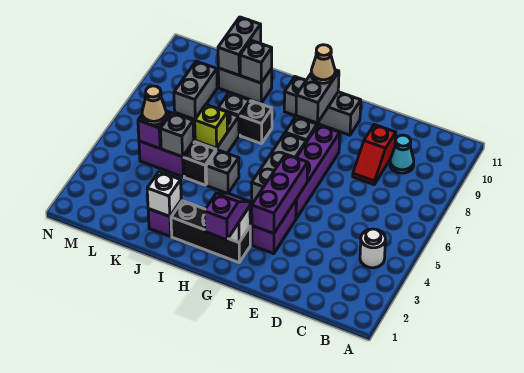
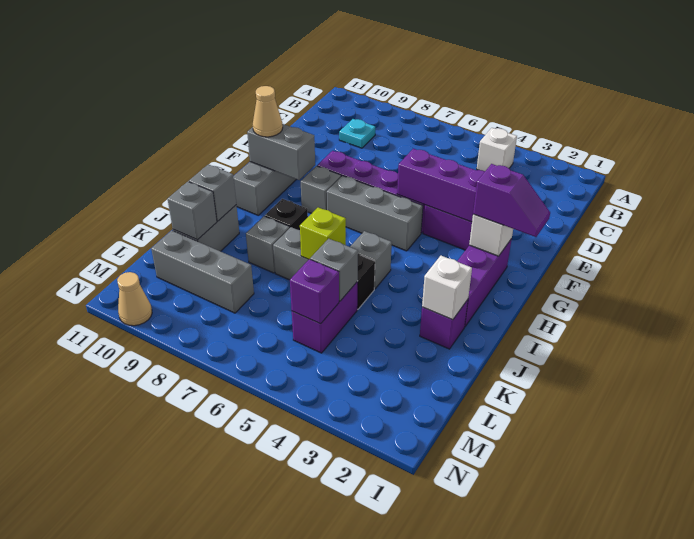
white 1x1 round brick [360,229,385,268] -> white 1x1 brick [477,128,517,171]
cyan 1x1 cone [390,135,414,173] -> cyan 1x1 plate [339,119,375,148]
red 1x2 slope [353,125,396,184] -> none
purple 1x2 slope [204,193,250,240] -> purple 1x2 slope turned to [473,164,550,237]
black 1x3 brick [171,201,250,262] -> purple 1x3 brick [457,239,512,326]
grey 1x2 brick [218,17,261,75] -> grey 1x1 brick [168,182,217,240]
tan 1x1 cone [142,86,166,125] -> tan 1x1 cone moved to [117,272,152,326]
grey 1x2 brick [174,61,217,119] -> grey 1x3 brick [151,230,254,313]

